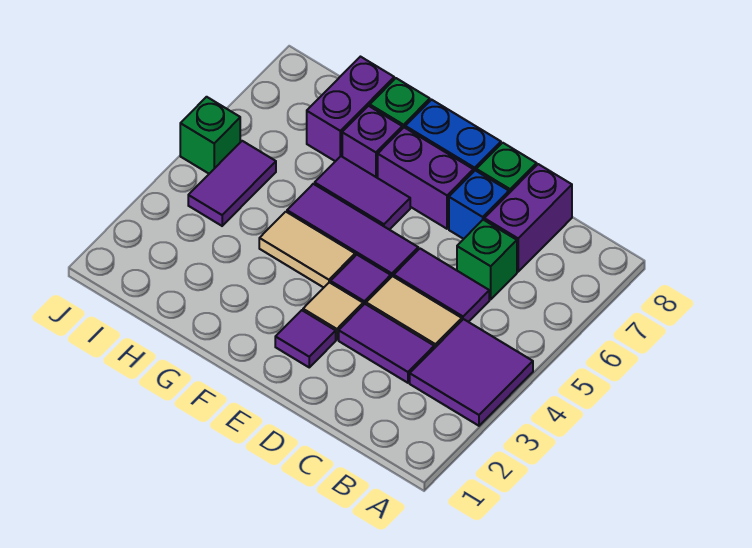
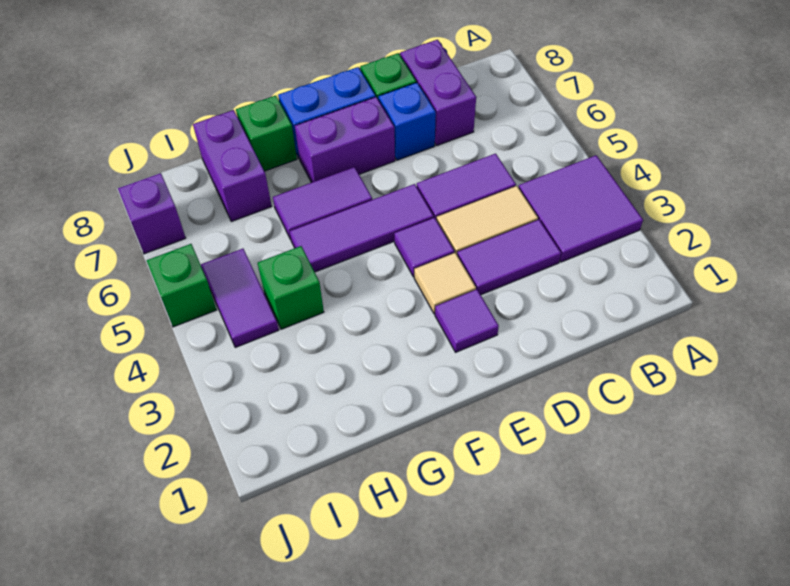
green 1x1 brick [457,220,517,299] -> green 1x1 brick moved to [258,246,324,329]
tan 1x2 tile [259,212,355,288] -> none
purple 1x1 brick [342,106,402,178] -> purple 1x1 brick moved to [118,173,186,254]

